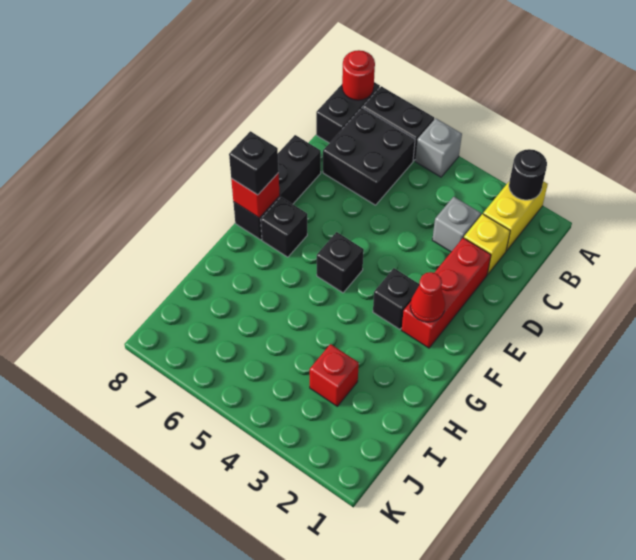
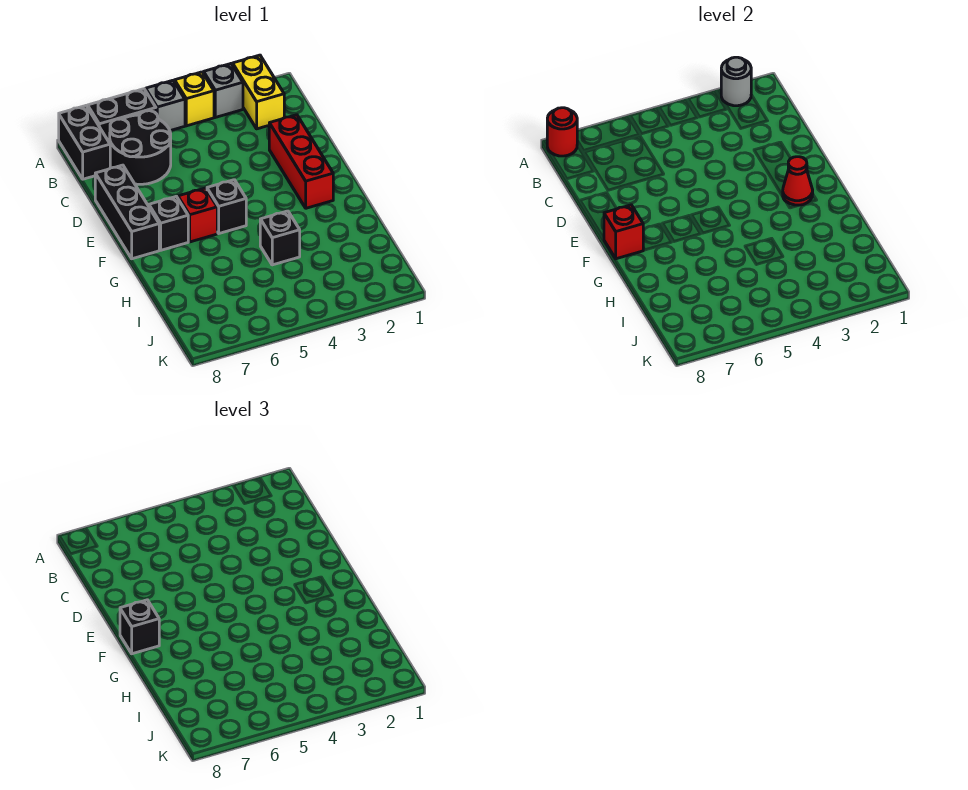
black 1x1 round brick [509,149,547,200] -> grey 1x1 round brick [721,57,751,106]
black 2x2 brick [323,108,415,205] -> black 2x2 round brick [110,111,171,184]
yellow 1x1 brick [464,214,510,274] -> yellow 1x1 brick moved to [175,72,214,126]
grey 1x1 brick [432,197,481,252] -> grey 1x1 brick moved to [204,64,243,117]
black 1x1 brick [373,268,419,329] -> black 1x1 brick moved to [260,211,300,265]
red 1x1 brick [310,344,359,406] -> red 1x1 brick moved to [178,188,217,242]

